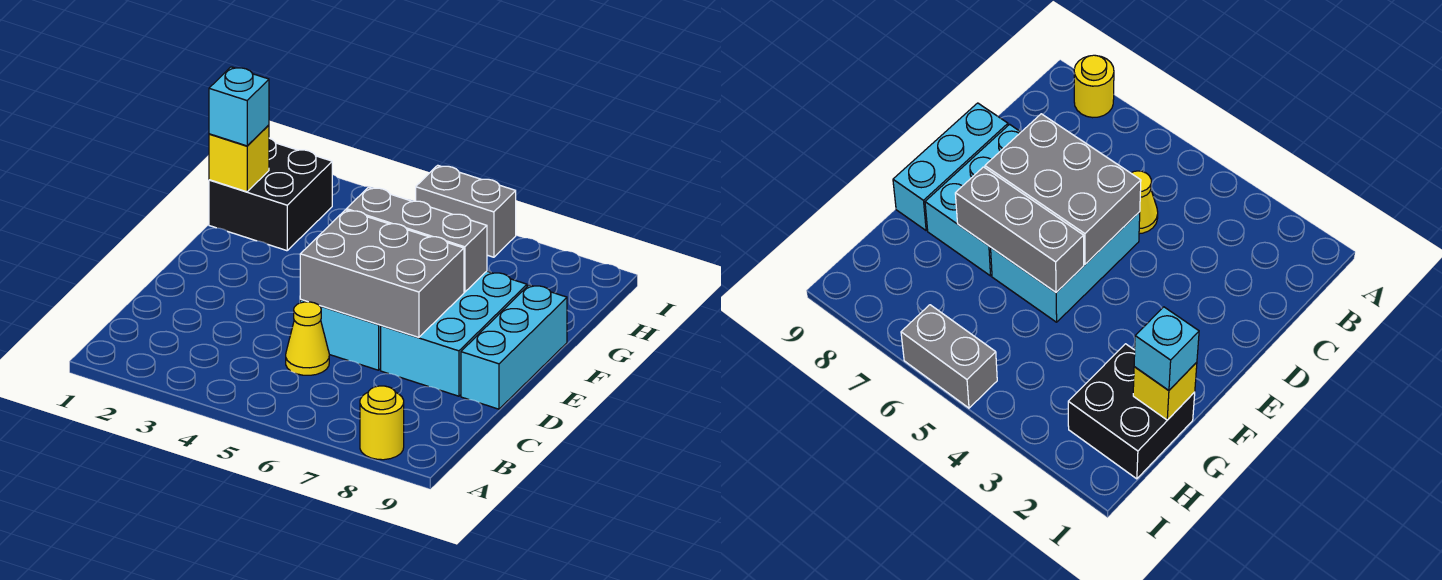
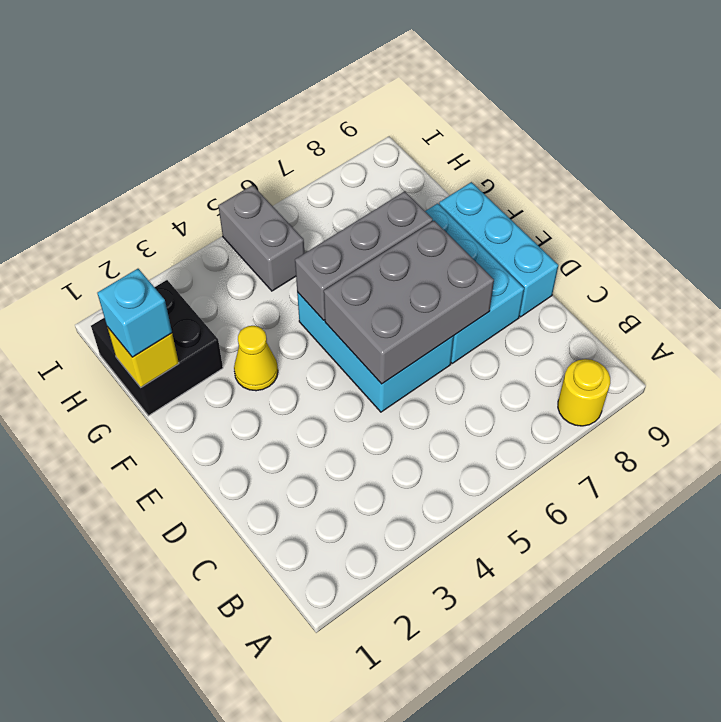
yellow 1x1 cone [286,302,329,375] -> yellow 1x1 cone moved to [234,326,278,391]
grey 1x2 brick [416,165,516,257] -> grey 1x2 brick turned to [218,185,304,291]

